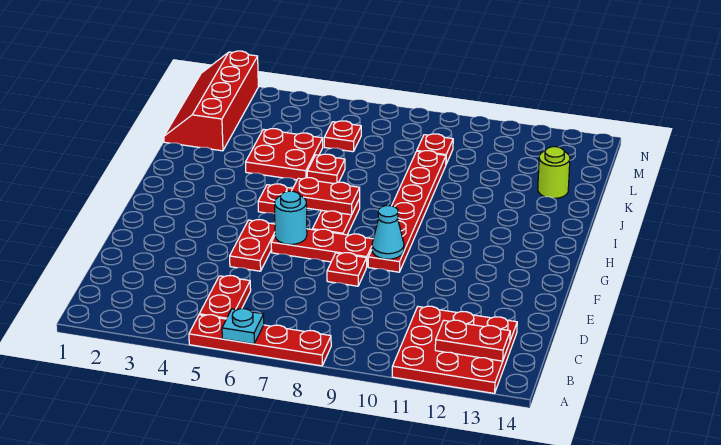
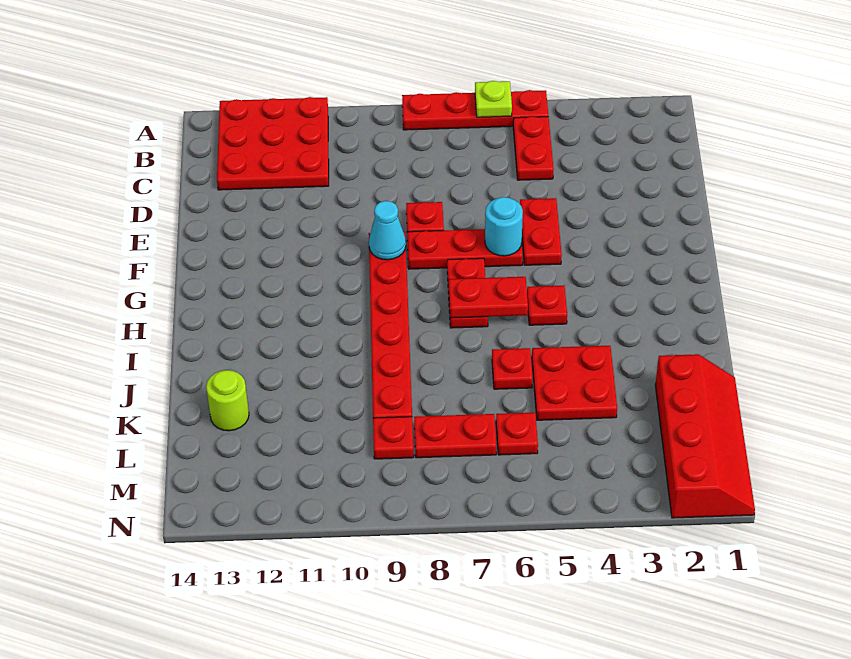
cyan 1x1 plate [222,309,264,344] -> lime 1x1 plate [475,81,512,117]
red 1x2 plate [435,320,510,361] -> red 1x2 plate moved to [414,414,496,458]

